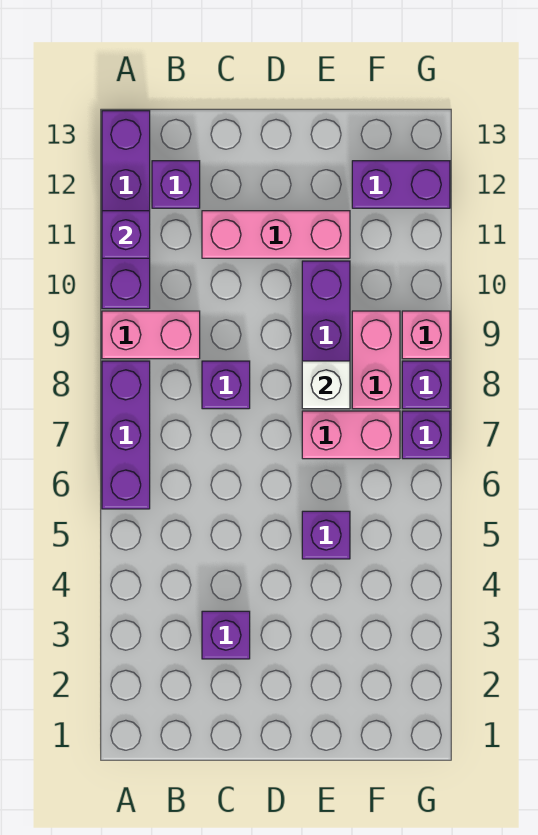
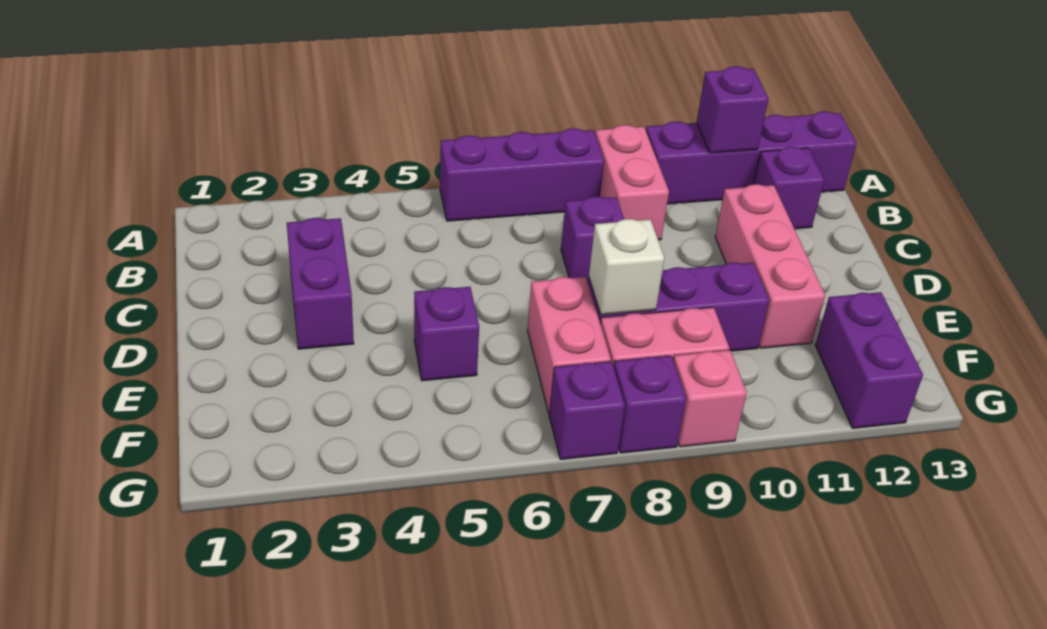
purple 1x1 brick [202,611,250,659] -> purple 1x2 brick [287,218,354,349]

